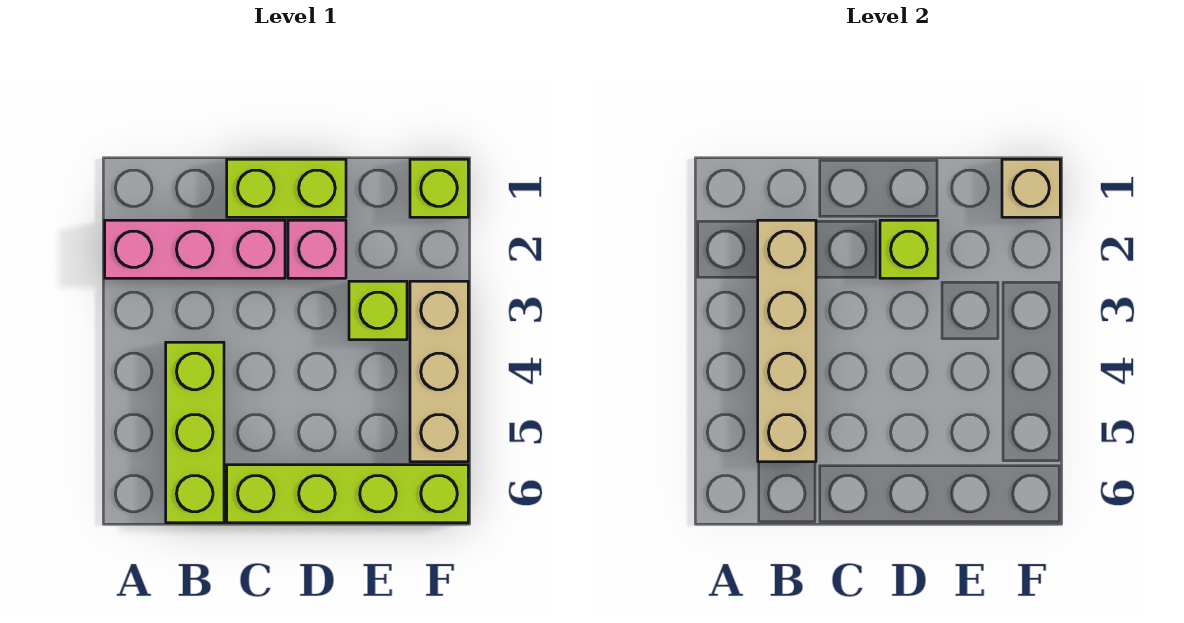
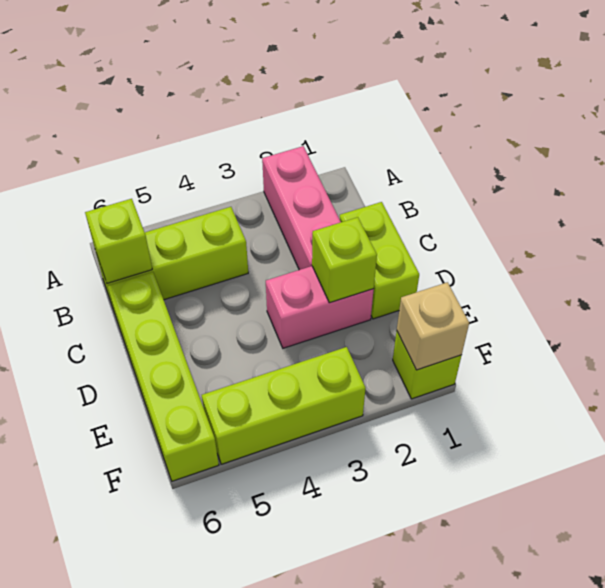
tan 1x4 brick [758,220,816,462] -> none
pink 1x1 brick [288,220,346,278] -> pink 1x2 brick [266,266,374,348]
lime 1x1 brick [349,281,407,340] -> lime 1x1 brick moved to [85,199,152,283]
tan 1x3 brick [410,281,468,462] -> lime 1x3 brick [202,347,366,464]

